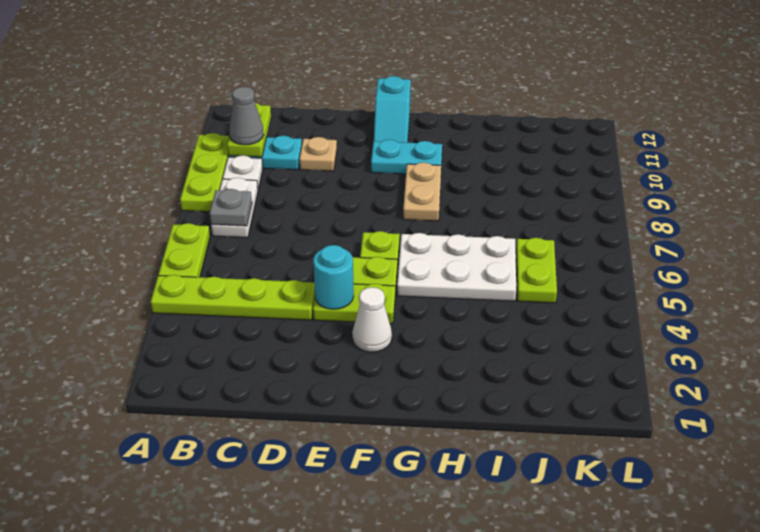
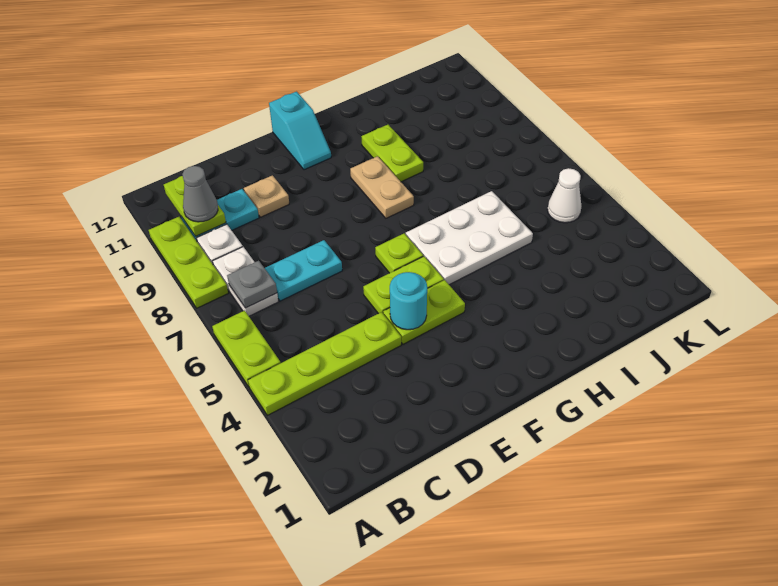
white 1x1 cone [352,287,392,352] -> white 1x1 cone moved to [547,168,582,223]
cyan 1x2 plate [371,140,442,174] -> cyan 1x2 plate moved to [265,240,342,301]
lime 1x2 plate [516,238,557,303] -> lime 1x2 plate moved to [361,125,423,182]

